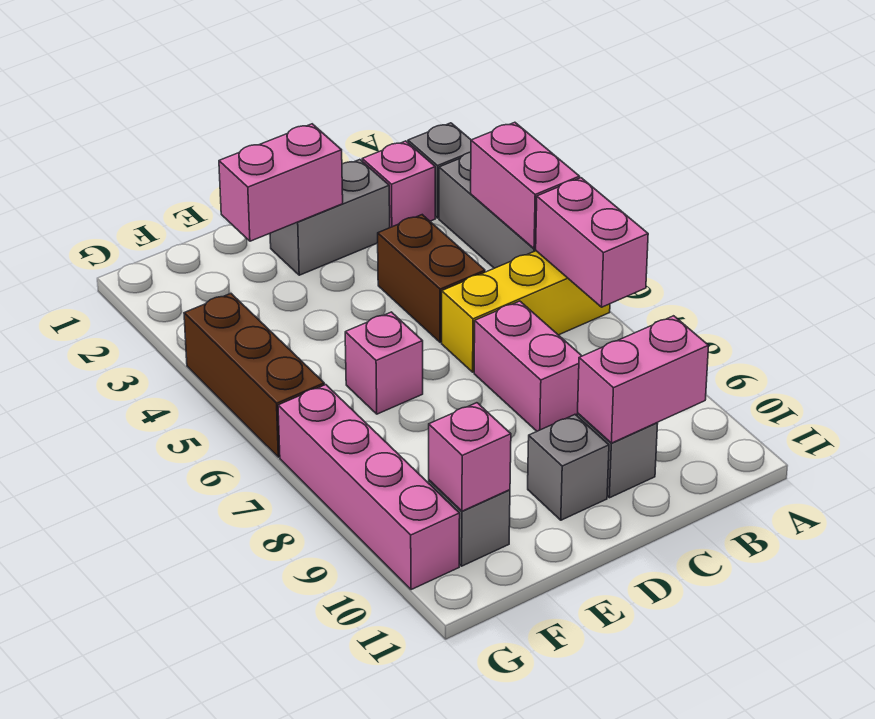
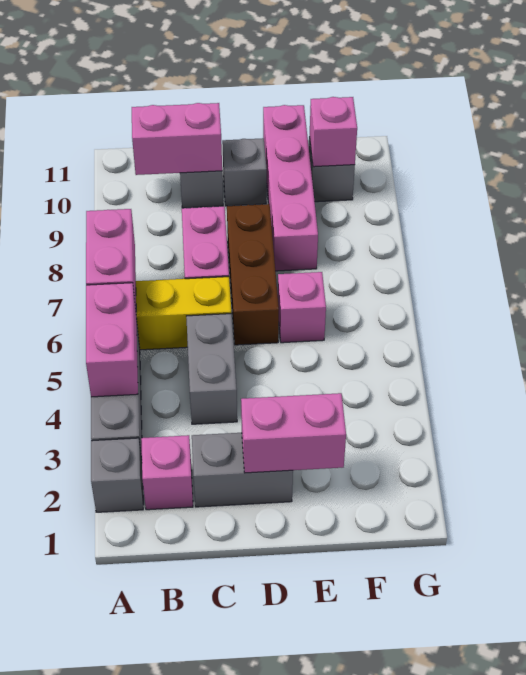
brown 1x2 brick [378,215,485,342] -> grey 1x2 brick [186,314,237,424]
brown 1x3 brick [184,294,324,457] -> brown 1x3 brick moved to [227,204,279,345]
pink 1x4 brick [278,385,460,590] -> pink 1x4 brick moved to [263,105,318,271]

